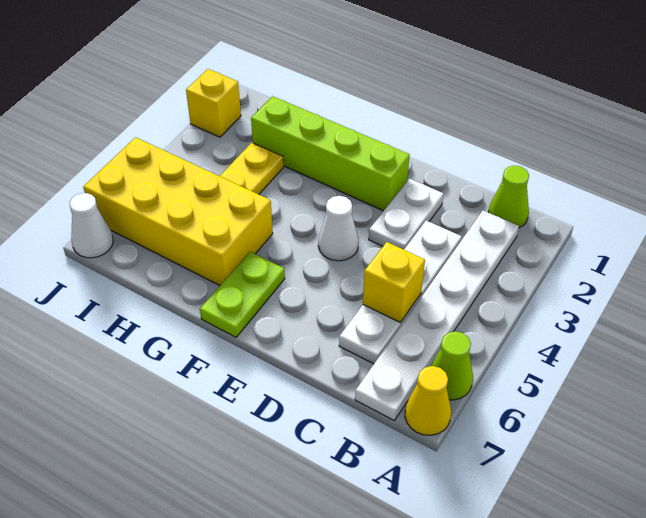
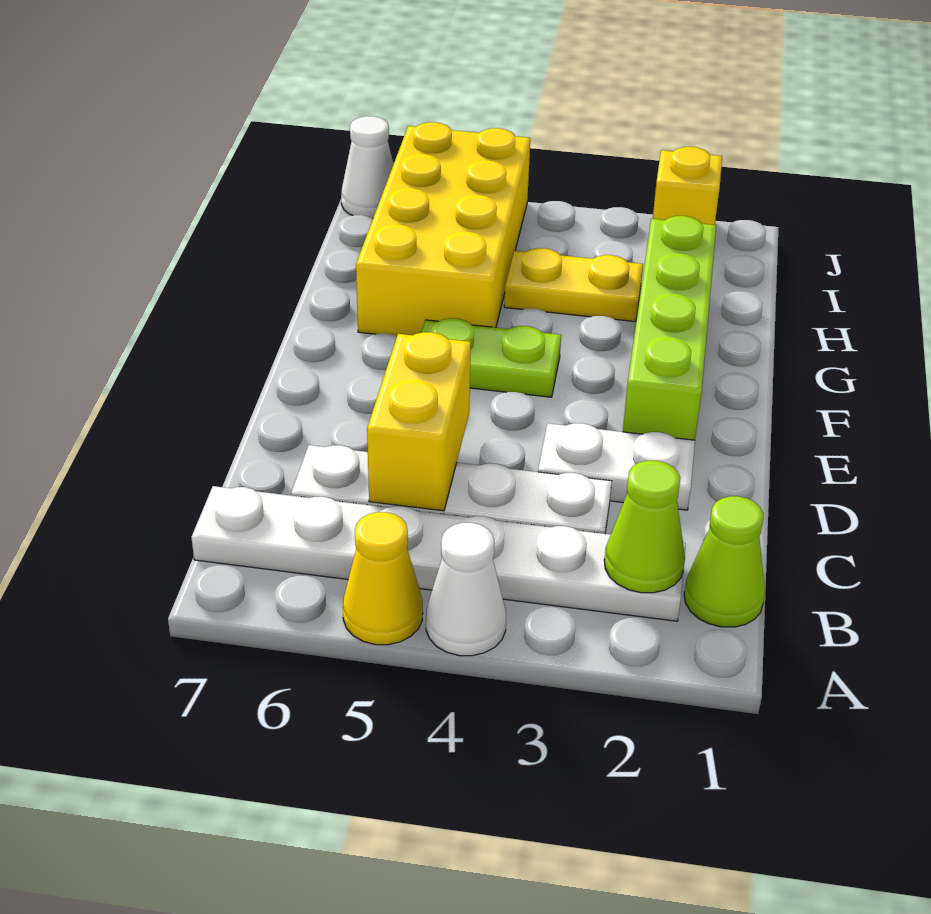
lime 1x1 cone [431,331,473,400] -> lime 1x1 cone moved to [604,461,685,593]
yellow 1x1 cone [405,366,451,435] -> yellow 1x1 cone moved to [343,512,423,645]
yellow 1x1 brick [363,242,425,322] -> yellow 1x2 brick [367,332,471,511]
white 1x1 cone [318,196,359,261] -> white 1x1 cone moved to [426,523,506,656]
lime 1x2 plate [200,252,285,337] -> lime 1x2 plate moved to [421,318,561,397]

